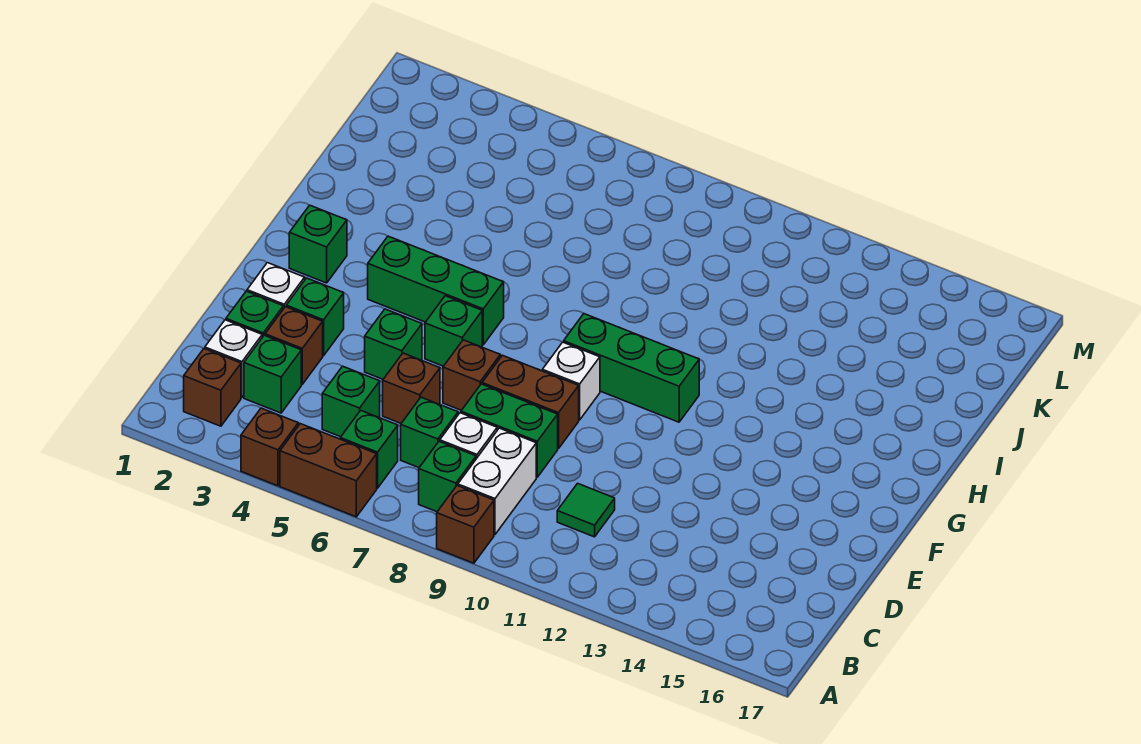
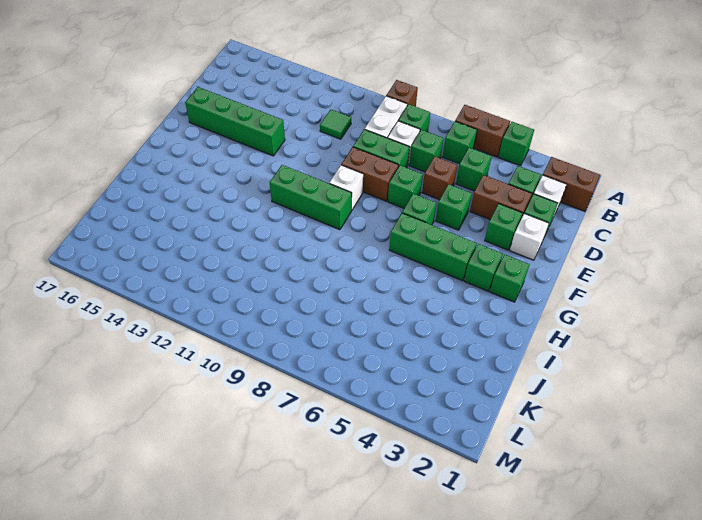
brown 1x1 brick [241,408,298,486] -> green 1x1 brick [499,122,534,166]
brown 1x1 brick [184,349,241,426] -> brown 1x2 brick [543,157,600,211]
brown 1x1 brick [265,307,323,384] -> brown 1x2 brick [470,175,532,219]
brown 1x1 brick [443,340,500,410] -> green 1x1 brick [388,165,423,208]
none -> green 1x4 brick [185,87,285,156]
none -> green 1x1 brick [464,244,503,291]

